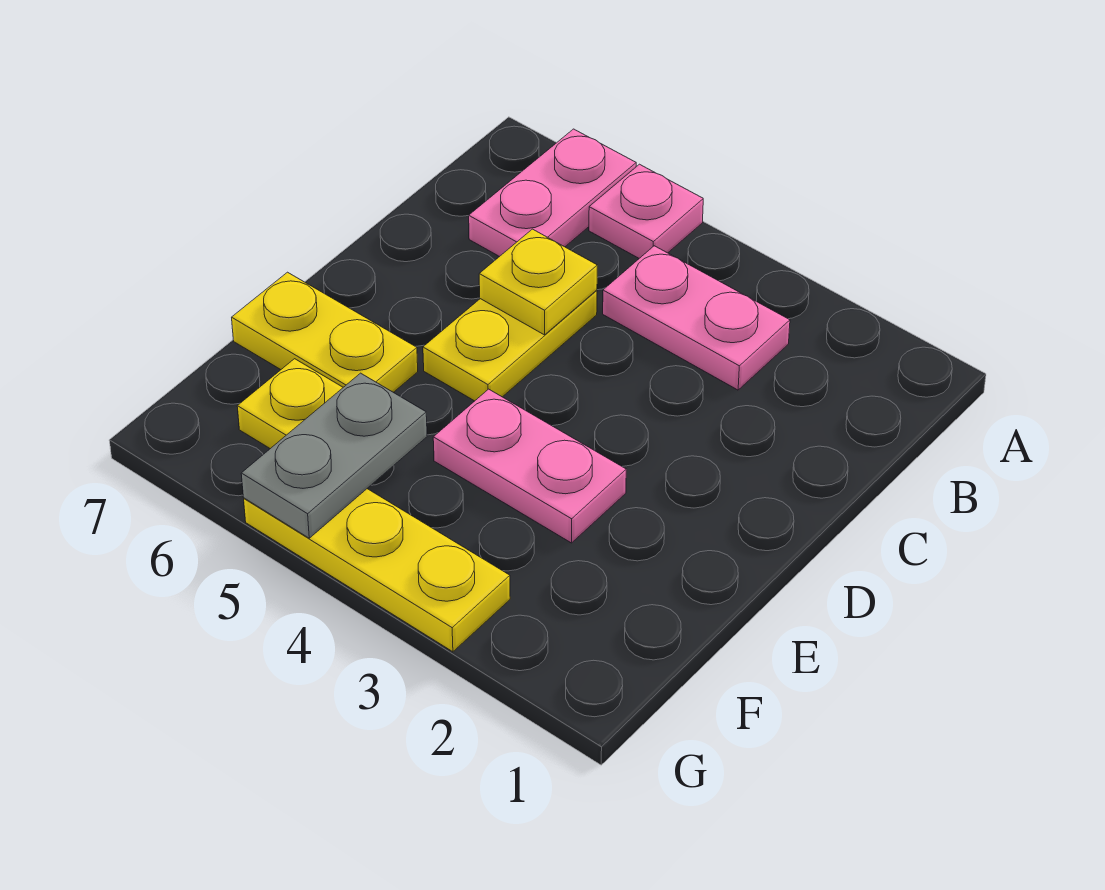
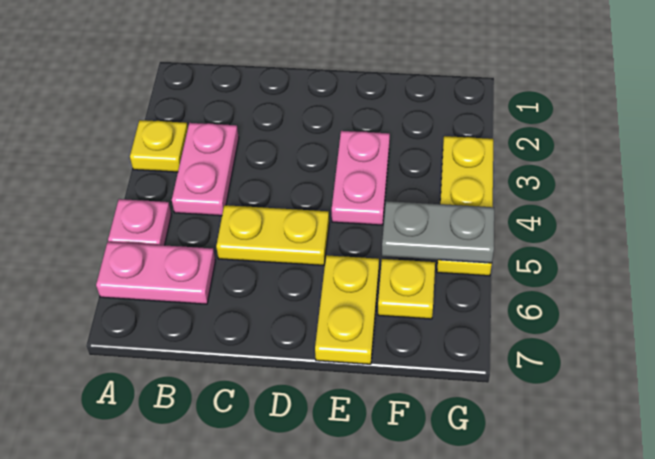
yellow 1x1 plate [479,229,597,335] -> yellow 1x1 plate moved to [130,120,188,172]

